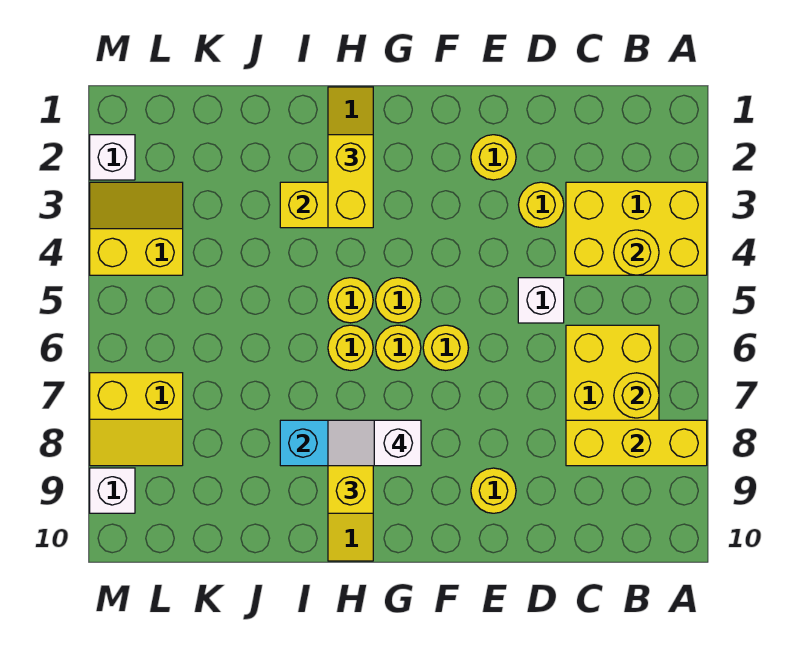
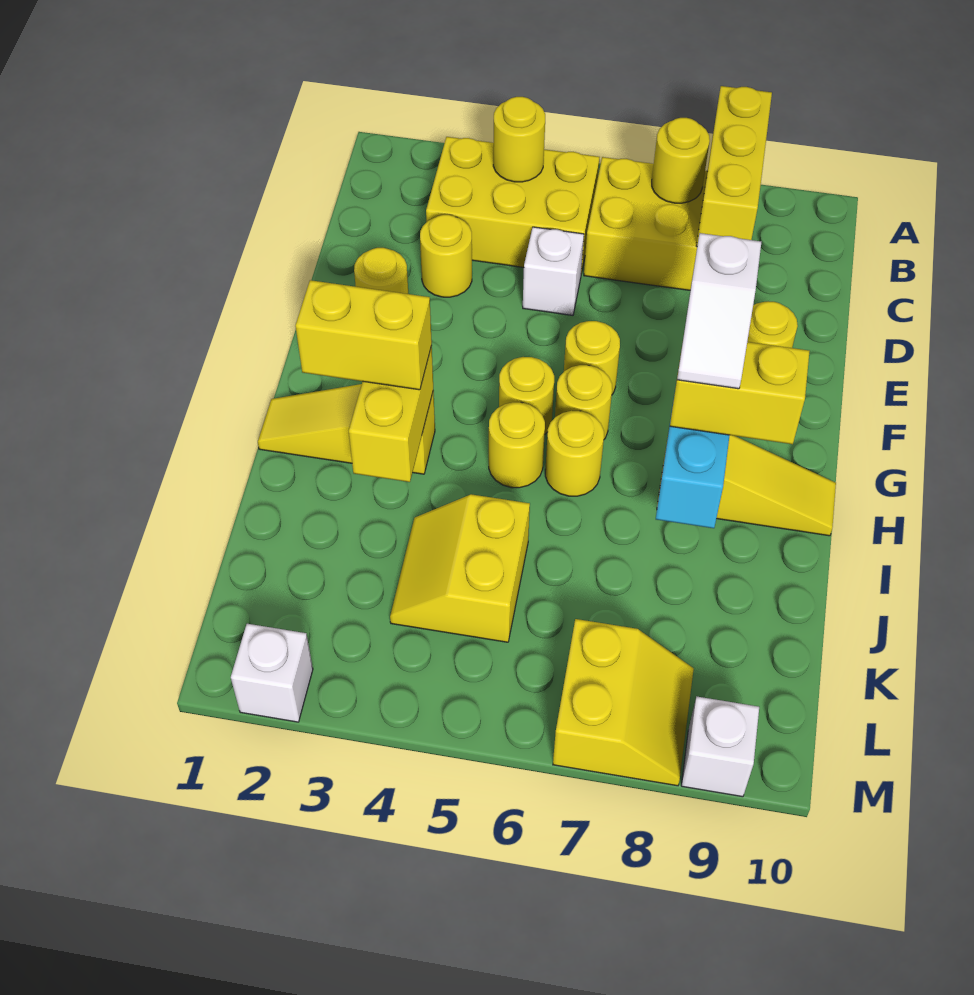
yellow 2x3 brick [566,182,707,275] -> yellow 2x3 brick turned to [426,137,600,274]
yellow 2x2 slope [90,182,183,275] -> yellow 2x2 slope moved to [390,494,530,642]

